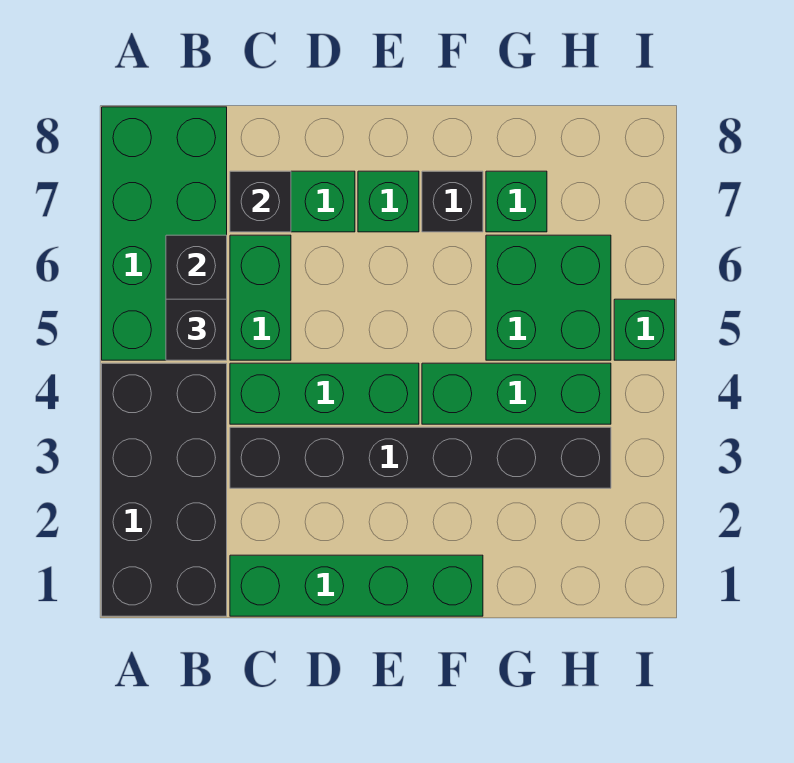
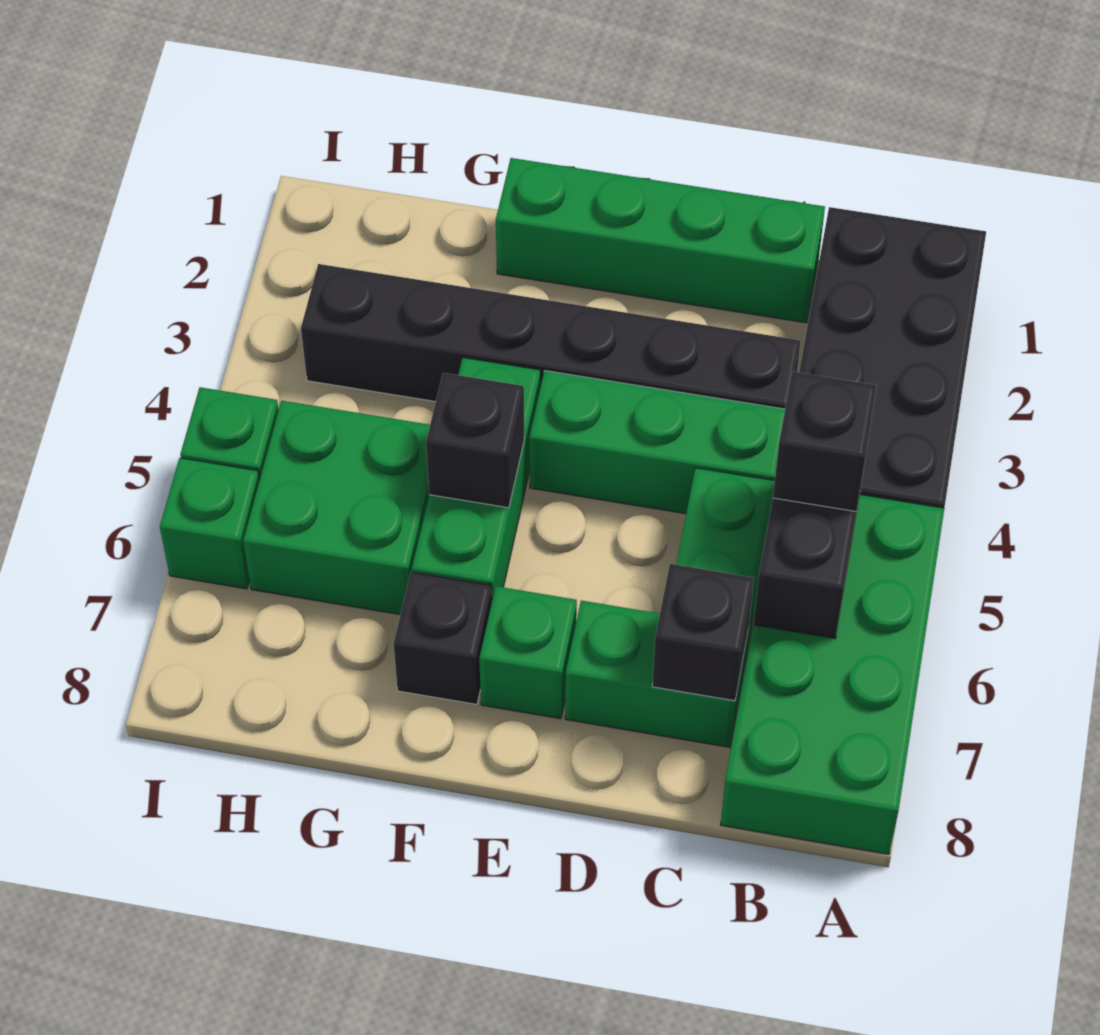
green 1x3 brick [422,363,611,424] -> green 1x3 brick turned to [412,358,540,600]
none -> black 1x1 brick [426,373,524,508]
green 1x1 brick [486,171,547,232] -> green 1x1 brick moved to [160,458,259,589]

